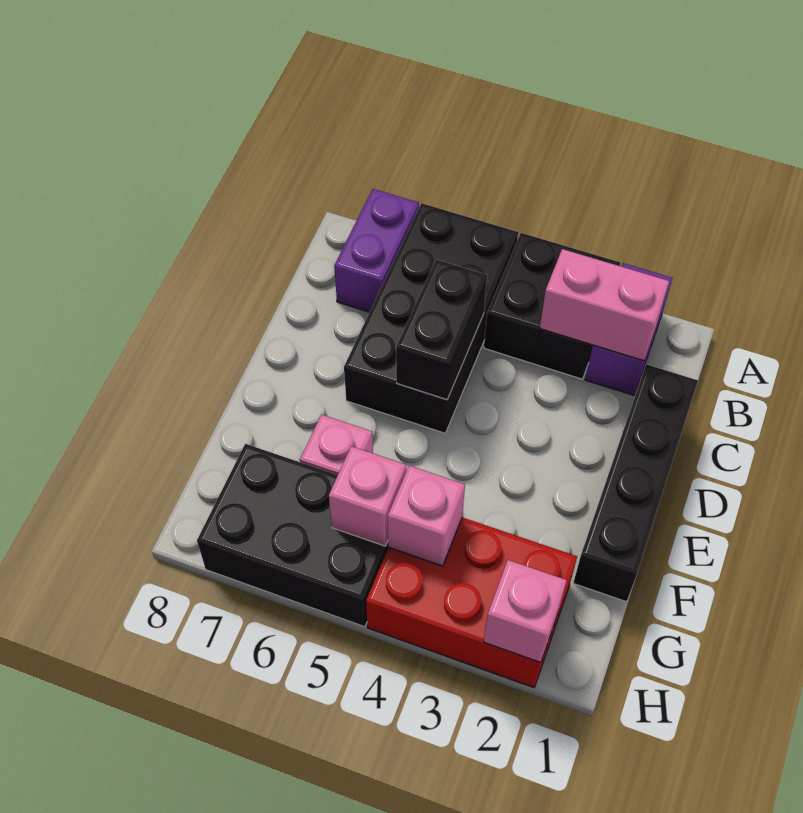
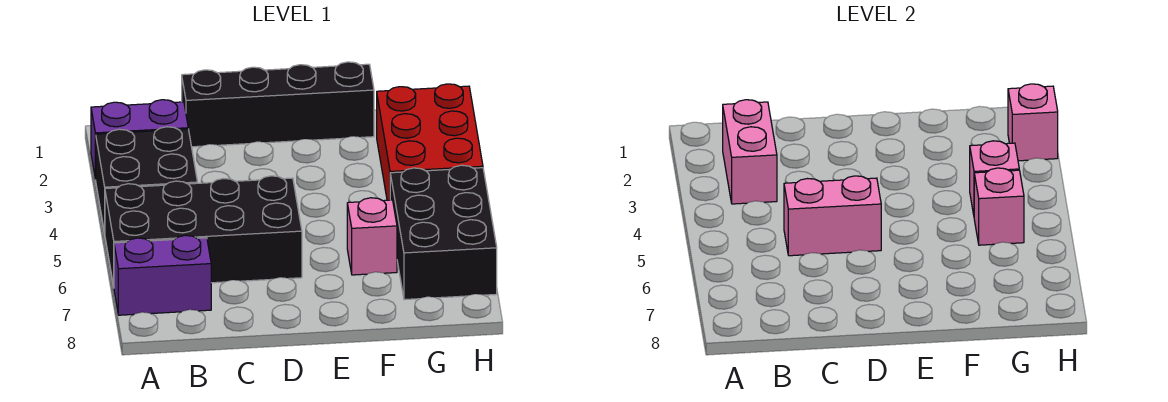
black 1x2 brick [396,259,487,400] -> pink 1x2 brick [784,176,881,256]

